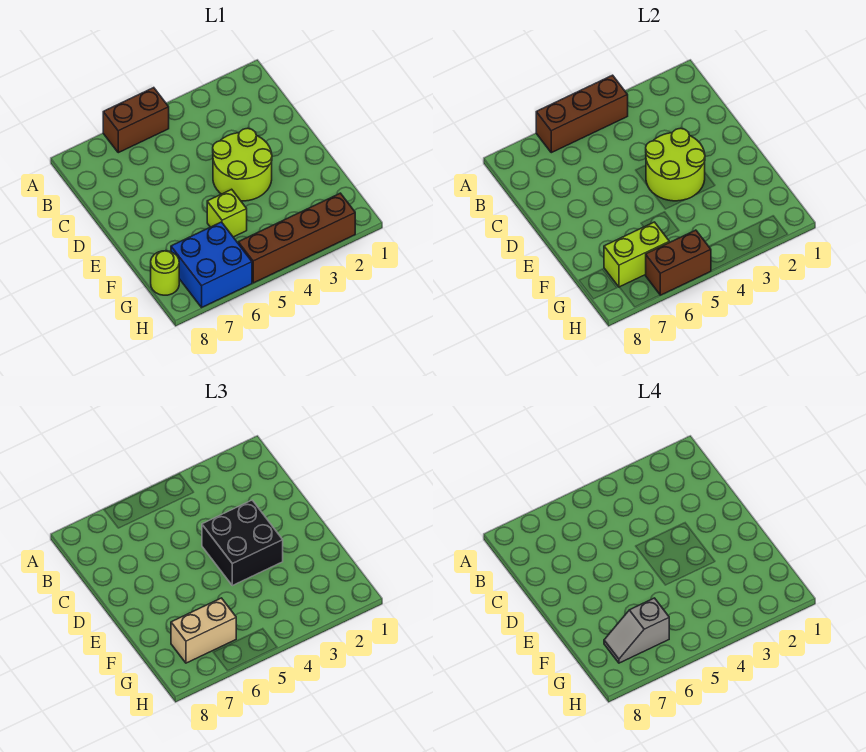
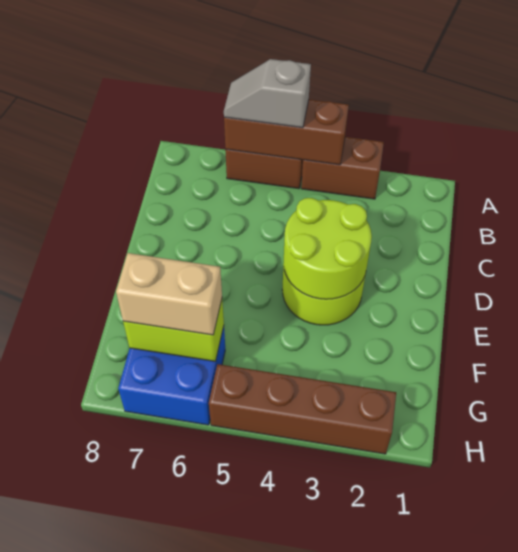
black 2x2 brick [202,500,283,586] -> none
lime 1x1 brick [207,189,247,237] -> none
grey 1x2 slope [604,598,669,663] -> grey 1x2 slope moved to [224,59,311,128]
lime 1x1 round brick [151,251,179,295] -> none
brown 1x2 brick [646,230,711,295] -> brown 1x2 brick moved to [301,137,384,199]

